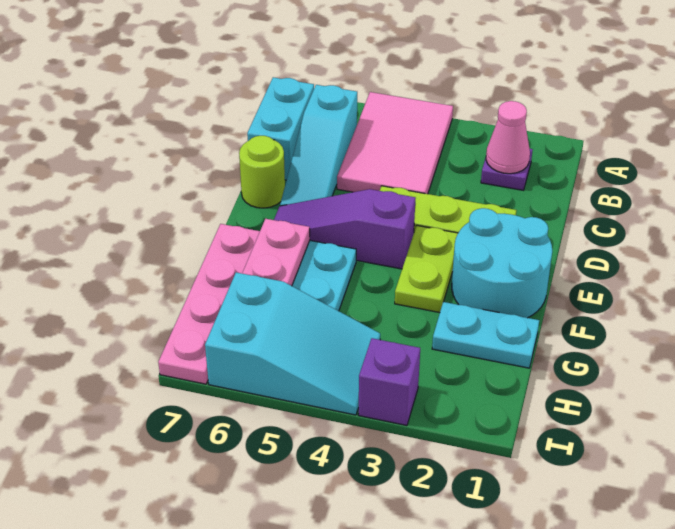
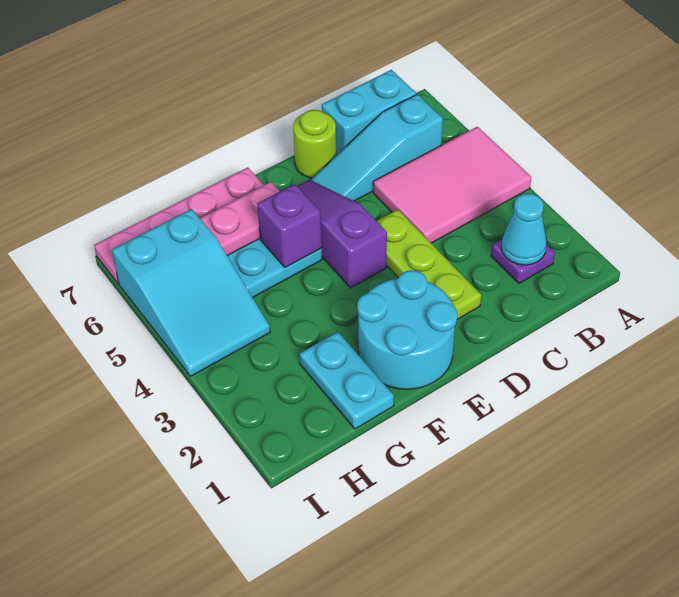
pink 1x1 cone [486,101,530,174] -> cyan 1x1 cone [501,194,547,265]
lime 1x2 plate [395,226,458,313] -> none
purple 1x1 brick [358,338,420,426] -> purple 1x1 brick moved to [257,184,322,267]

